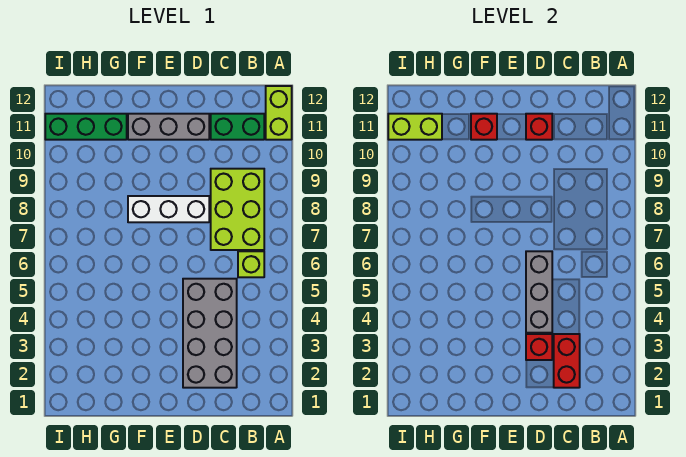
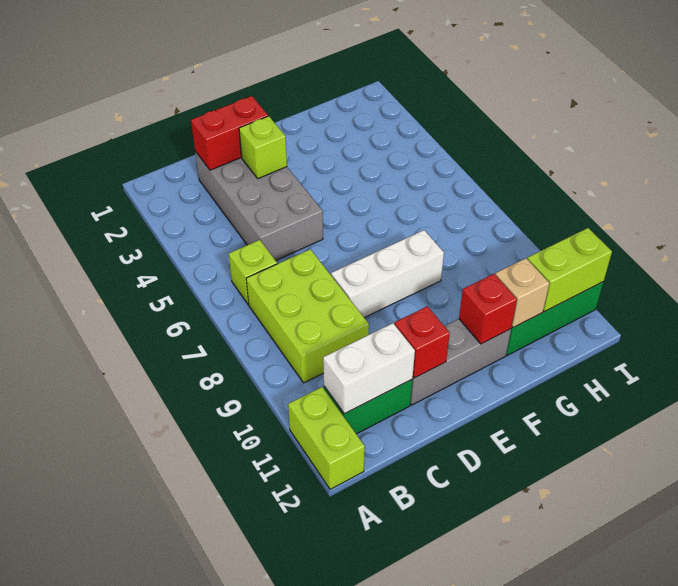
none -> white 1x2 brick [323,323,415,414]
red 1x2 brick [554,334,580,388] -> red 1x2 brick turned to [191,96,268,170]
red 1x1 brick [526,334,552,360] -> lime 1x1 brick [239,116,287,179]
grey 1x3 brick [526,251,552,333] -> none
none -> tan 1x1 brick [495,258,549,328]

